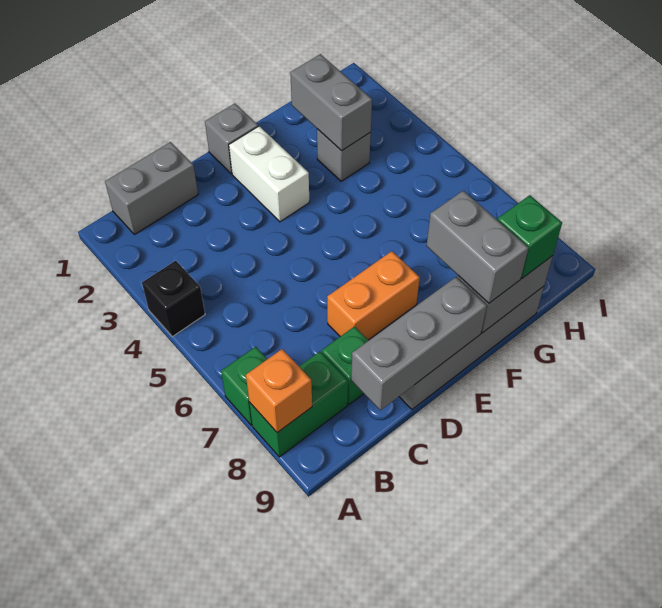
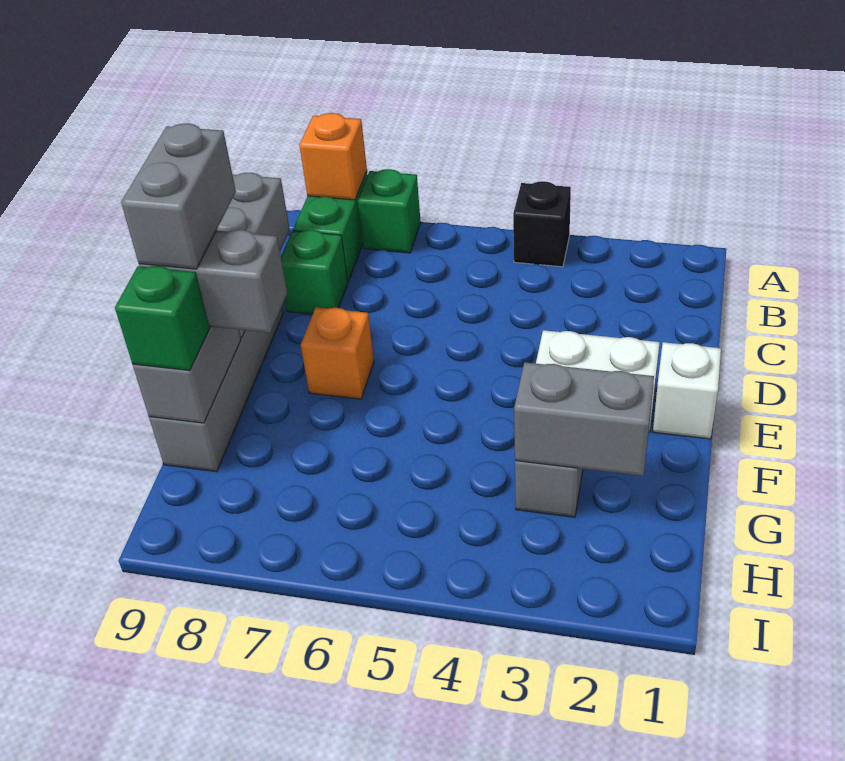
grey 1x2 brick [105,142,198,235] -> grey 1x2 brick moved to [121,123,236,269]
orange 1x2 brick [327,251,420,340] -> orange 1x1 brick [301,307,374,399]
grey 1x1 brick [205,103,258,174] -> white 1x1 brick [653,342,721,439]

